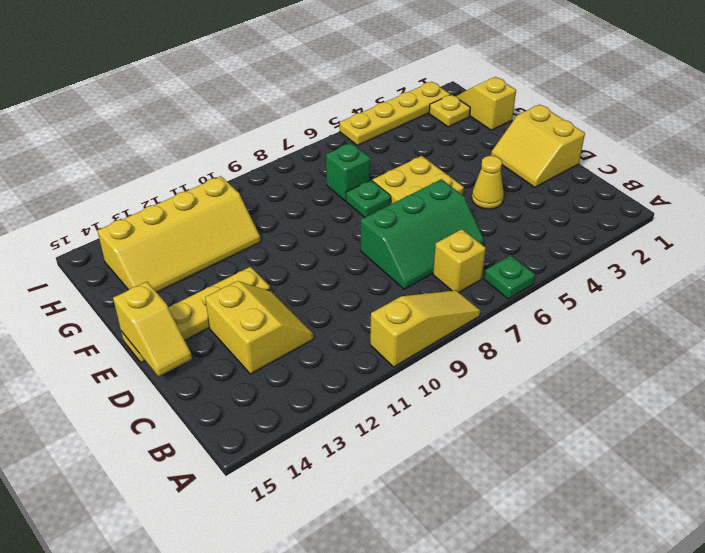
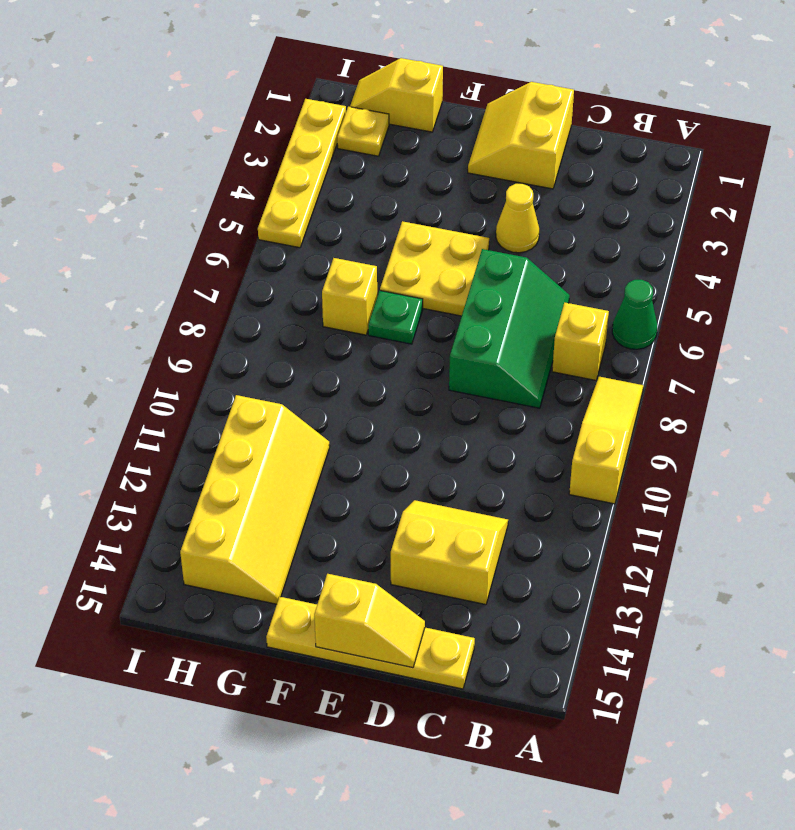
green 1x1 plate [484,255,535,299] -> green 1x1 cone [612,280,657,349]
yellow 2x2 slope [491,105,585,187] -> yellow 2x2 slope turned to [468,82,574,189]
yellow 1x4 plate [121,267,270,363] -> yellow 1x4 plate turned to [266,597,475,689]
green 1x1 brick [326,143,371,201] -> yellow 1x1 brick [322,258,377,335]

